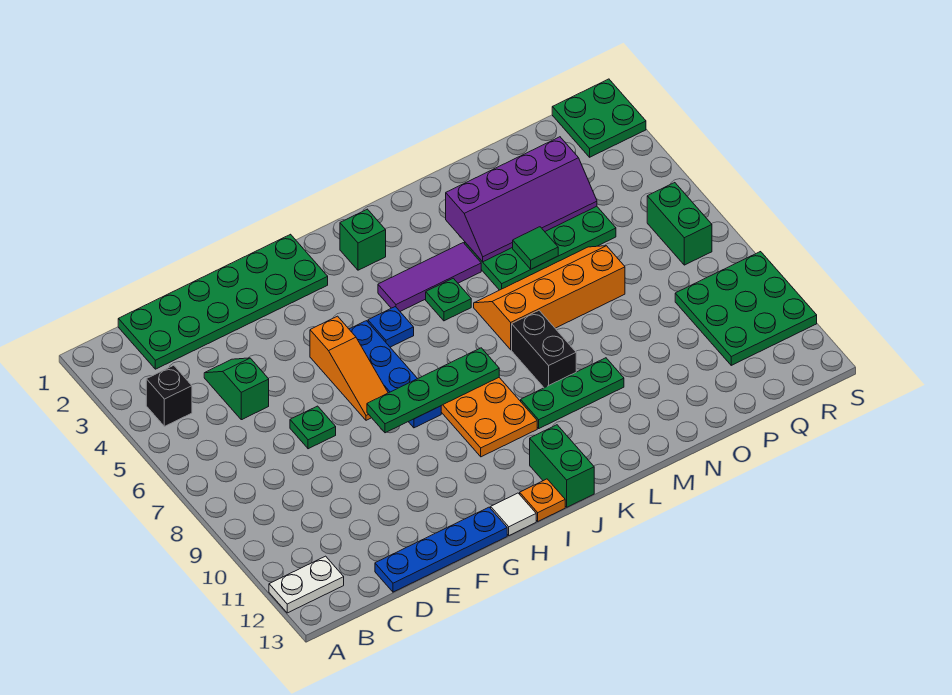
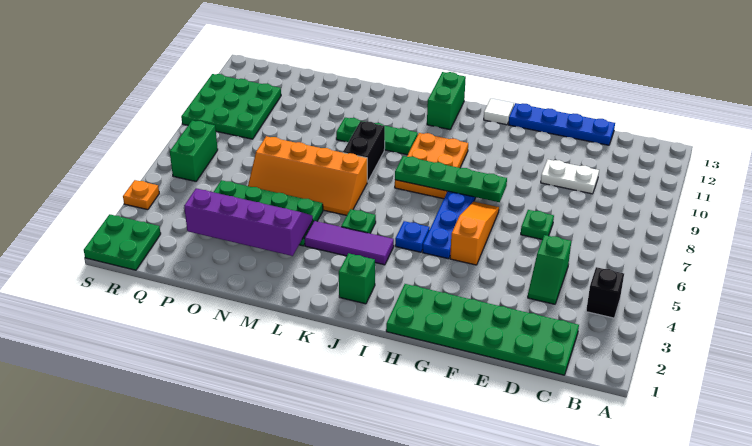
white 1x2 plate [269,556,344,613] -> white 1x2 plate moved to [541,160,599,194]
orange 1x1 plate [520,479,565,521] -> orange 1x1 plate moved to [123,180,159,210]
green 1x1 tile [513,227,558,269] -> none

